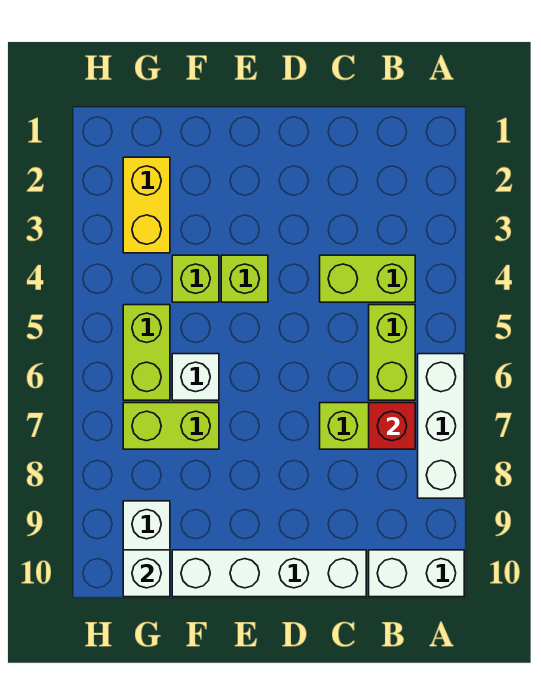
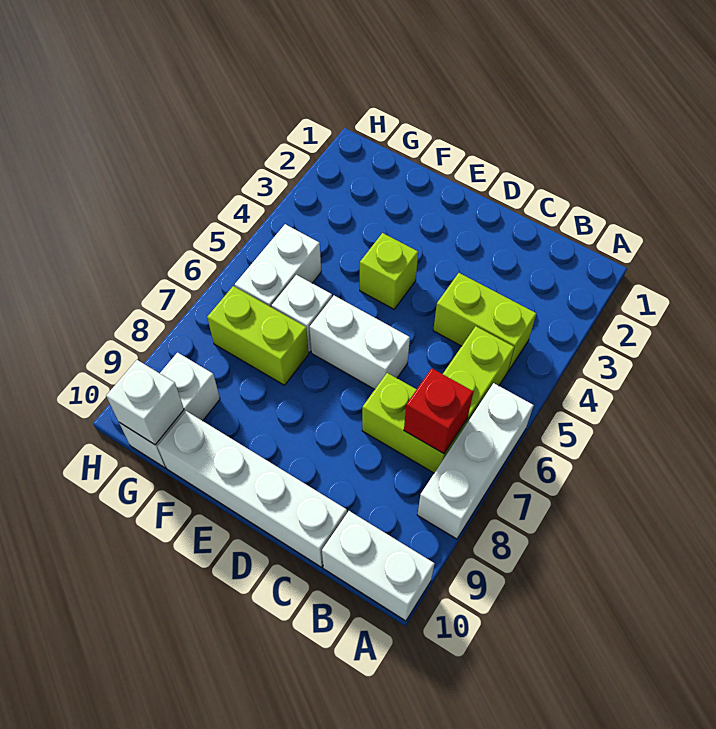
none -> white 1x2 brick [310,296,410,389]
lime 1x1 brick [172,255,219,302] -> none
yellow 1x2 brick [123,157,170,253] -> none
lime 1x2 brick [123,305,170,400] -> white 1x2 brick [235,224,321,307]

